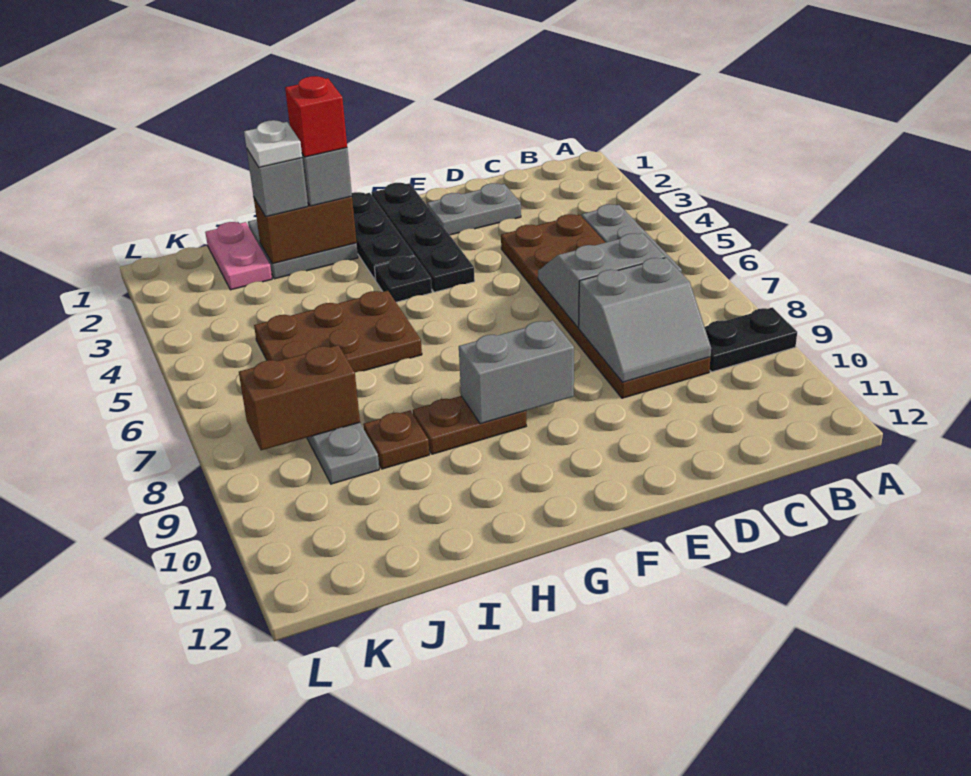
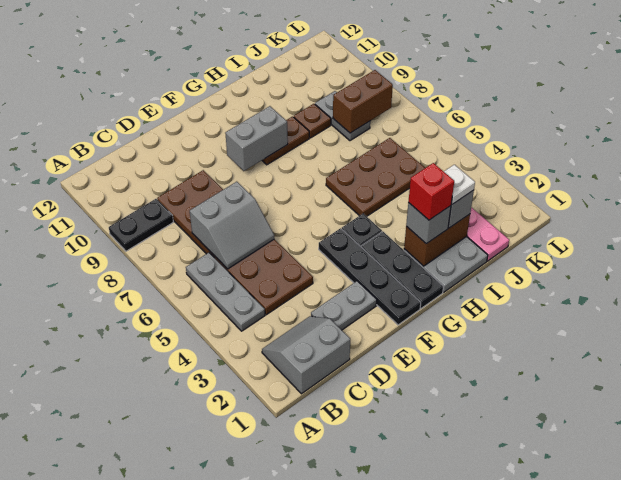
grey 2x2 slope [579,257,711,382] -> grey 2x2 slope moved to [262,316,350,394]

